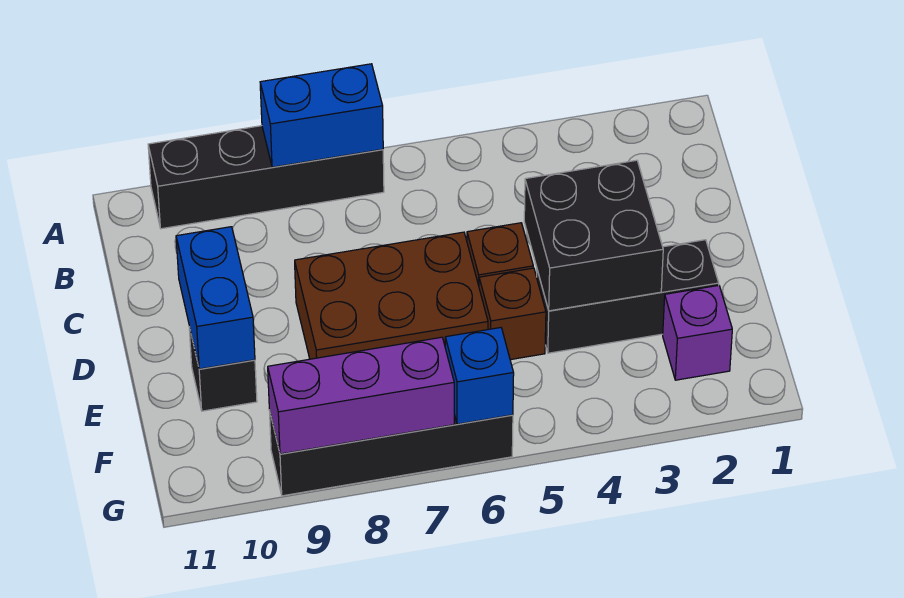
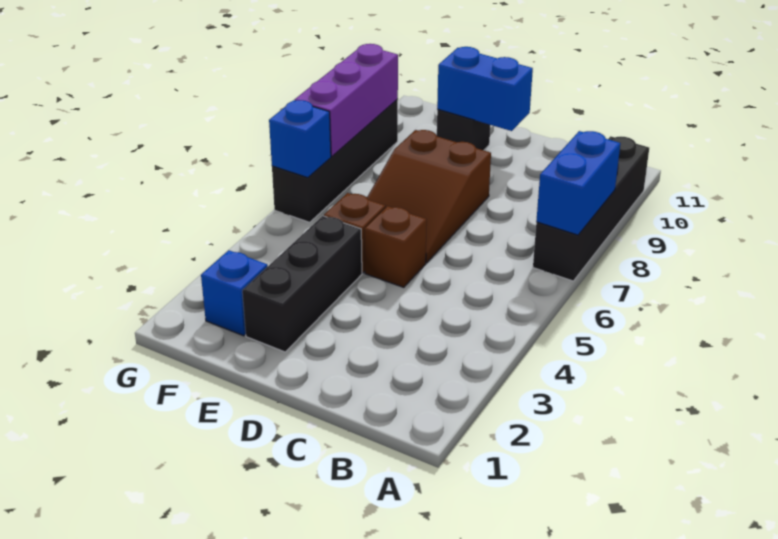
black 2x2 brick [524,160,663,311] -> none
brown 2x3 brick [295,232,488,359] -> brown 2x3 slope [367,130,491,263]
purple 1x1 brick [663,285,732,380] -> blue 1x1 brick [201,250,268,336]

